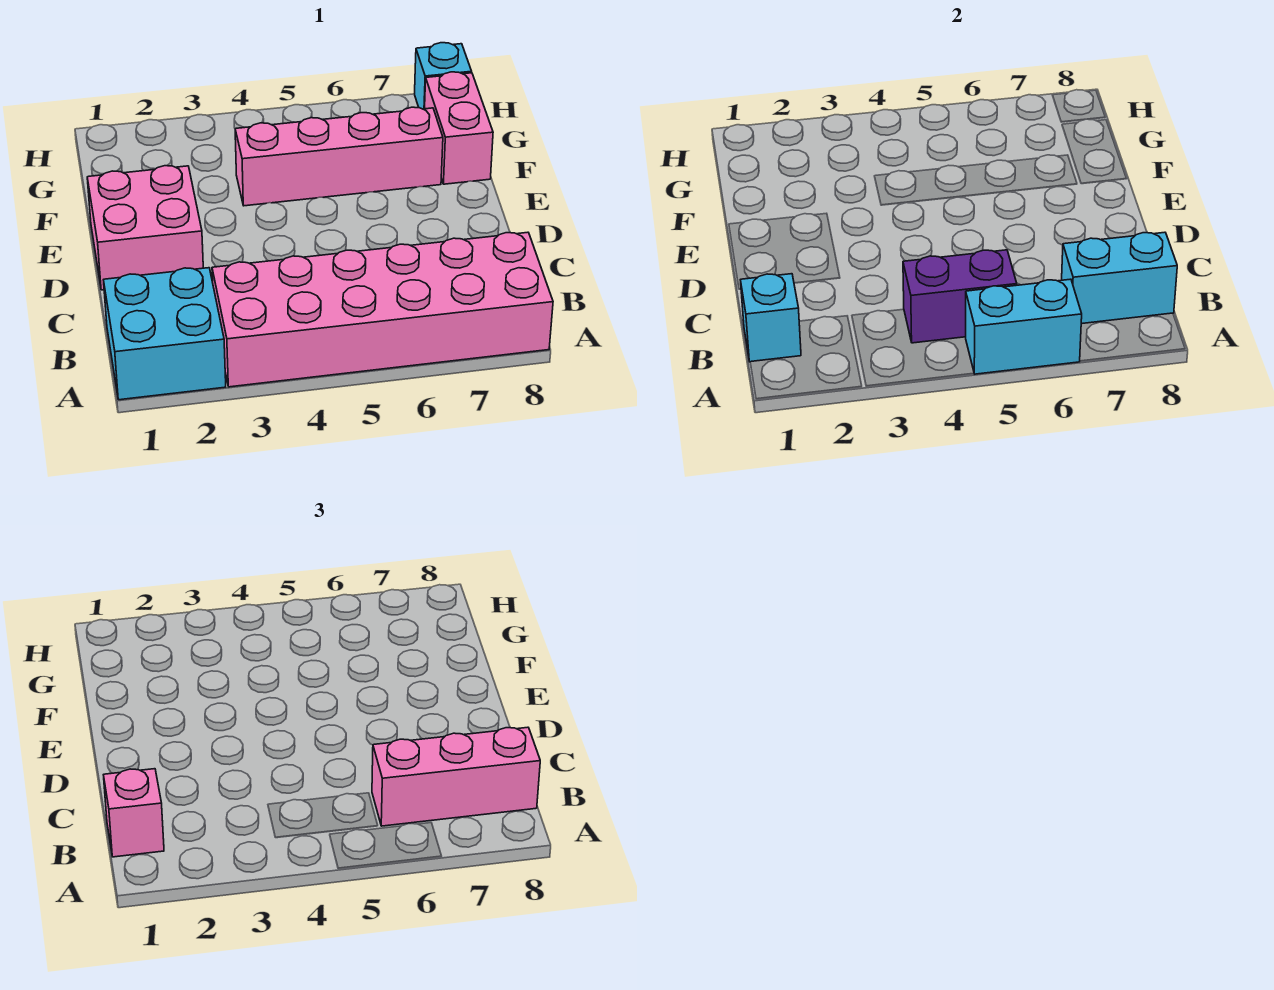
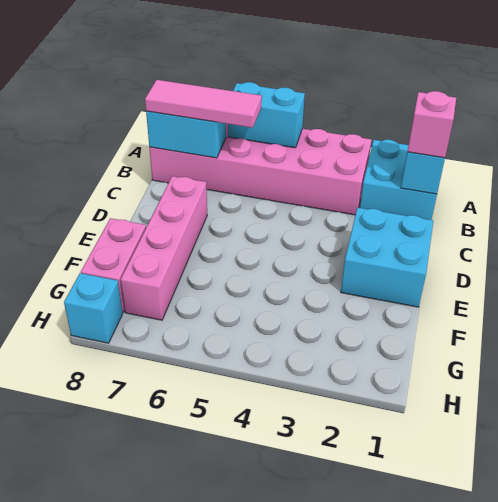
purple 1x2 brick [903,250,1017,343] -> none
pink 1x3 brick [372,727,540,826] -> pink 1x3 tile [145,80,262,128]
pink 2x2 brick [87,166,203,290] -> cyan 2x2 brick [341,208,433,307]
pink 1x4 brick [235,107,443,206] -> pink 1x4 brick turned to [121,176,207,320]

